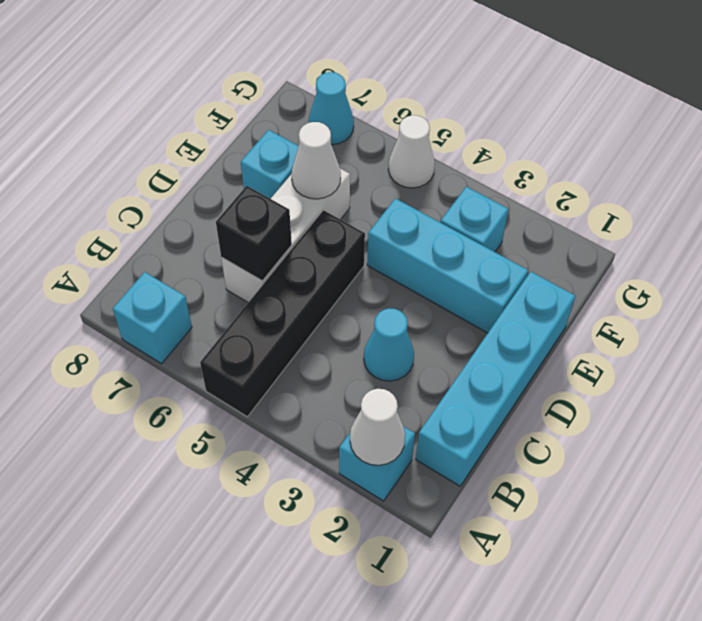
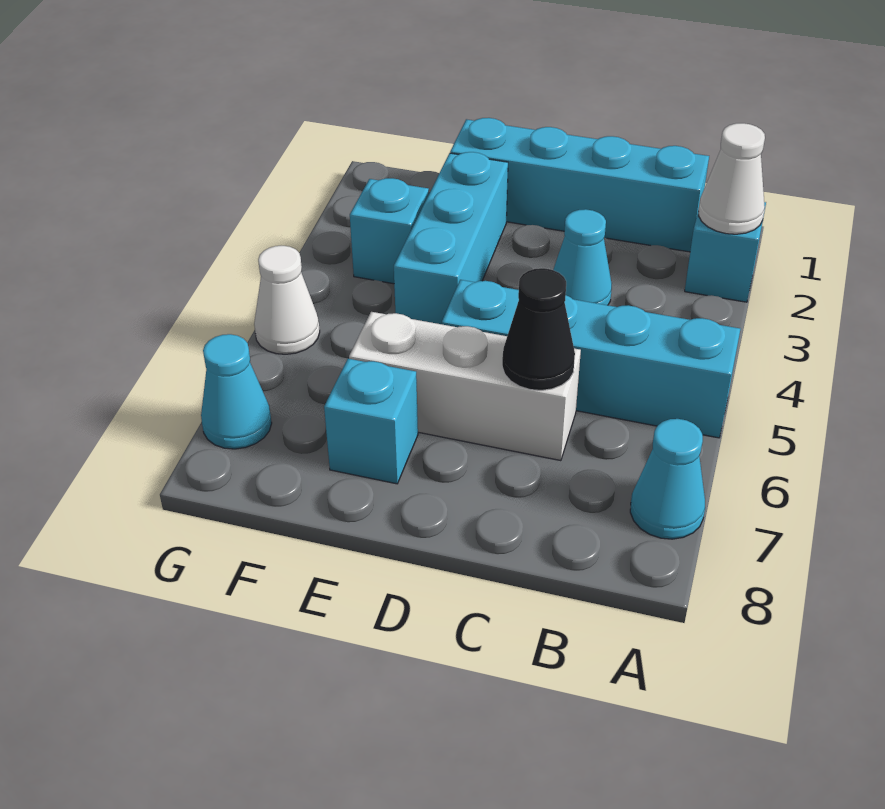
black 1x4 brick [200,210,365,417] -> cyan 1x4 brick [442,280,740,438]
cyan 1x1 brick [113,272,192,364] -> cyan 1x1 cone [630,419,705,539]
black 1x1 brick [216,186,292,281] -> black 1x1 cone [502,268,575,390]
white 1x1 cone [291,122,341,199] -> none

